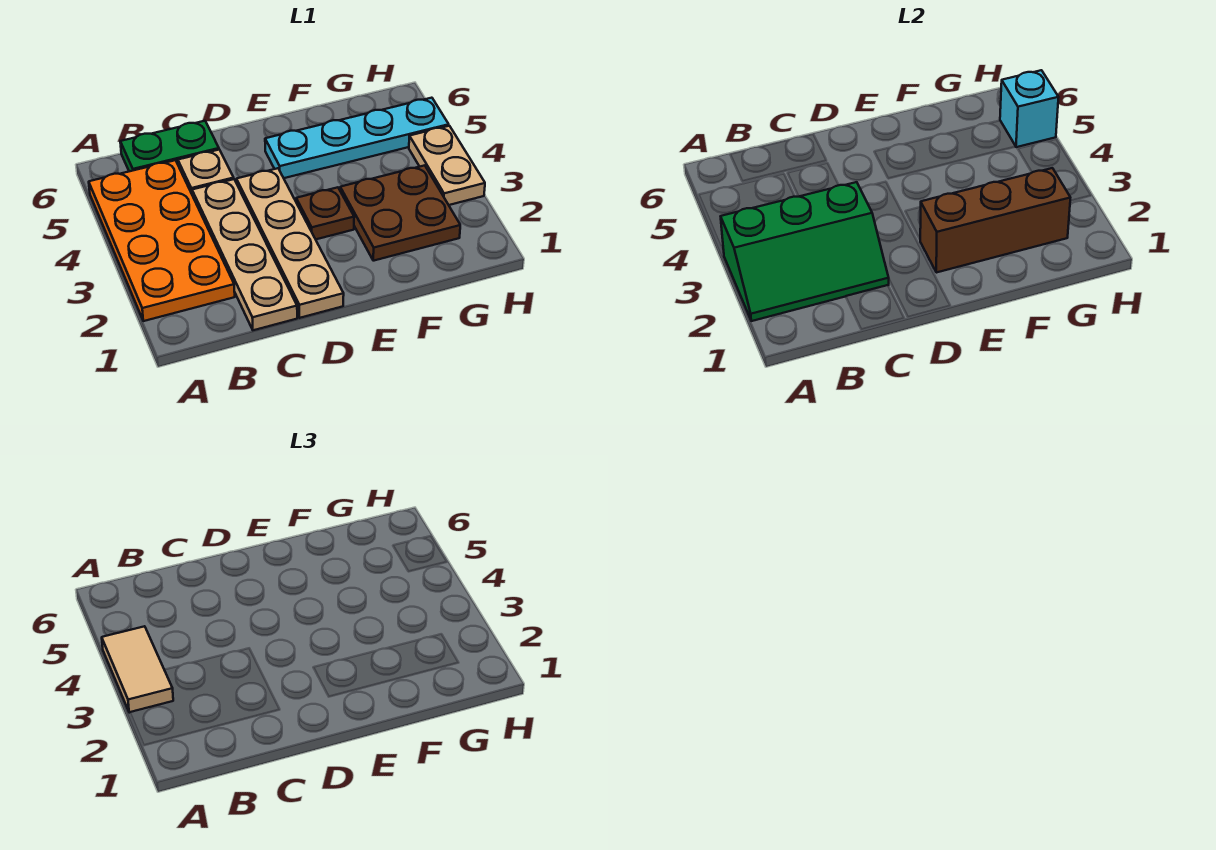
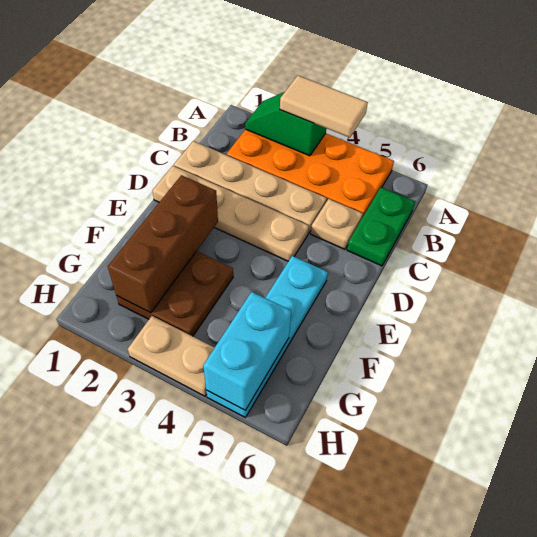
green 2x3 slope [721,182,889,321] -> green 1x2 slope [245,92,326,156]
brown 1x1 plate [296,187,354,239] -> none
cyan 1x1 brick [1000,70,1059,147] -> cyan 1x2 brick [203,292,291,410]

